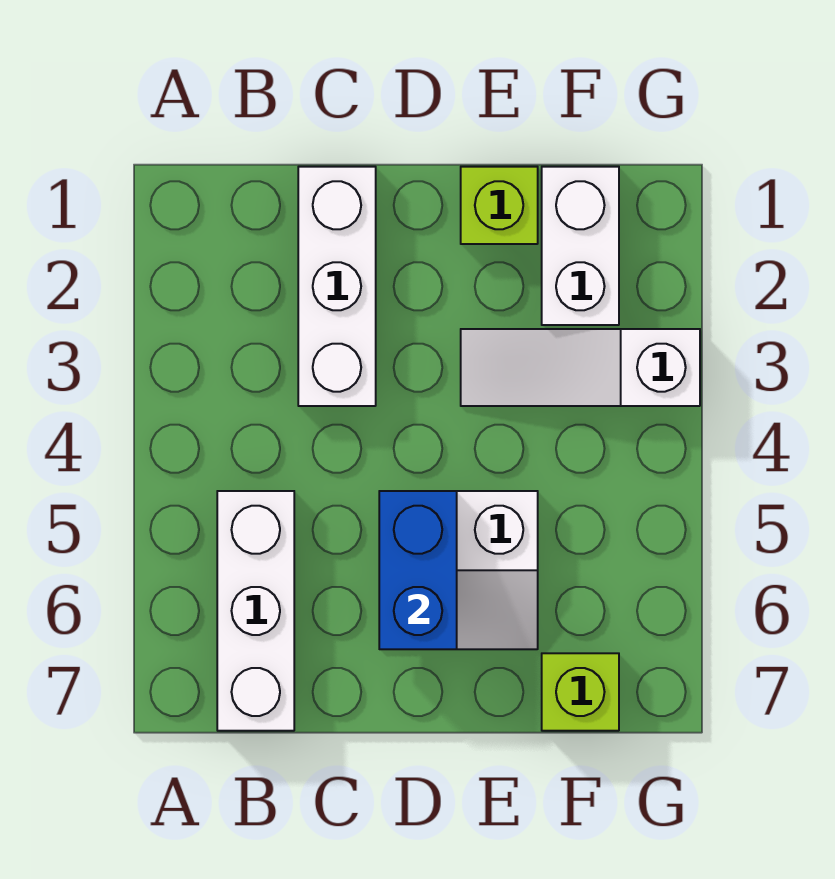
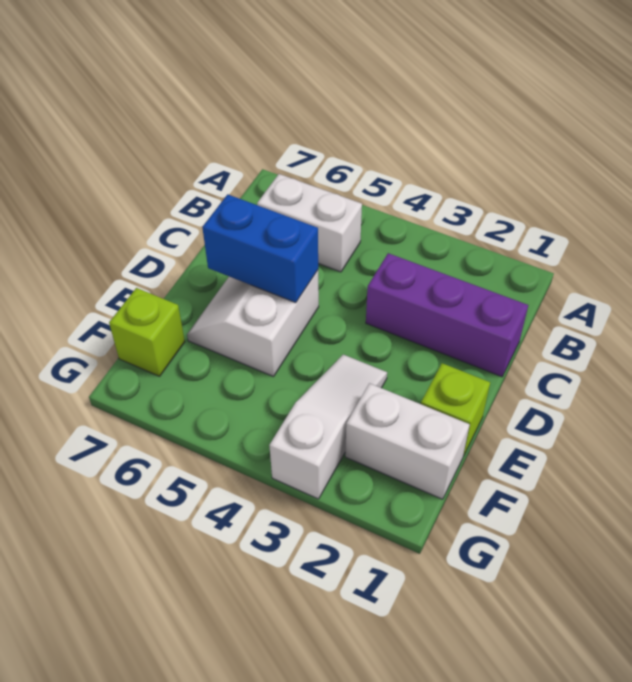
white 1x3 brick [217,491,294,731] -> white 1x2 brick [257,174,362,272]
white 1x3 brick [298,167,376,406] -> purple 1x3 brick [366,253,528,377]

